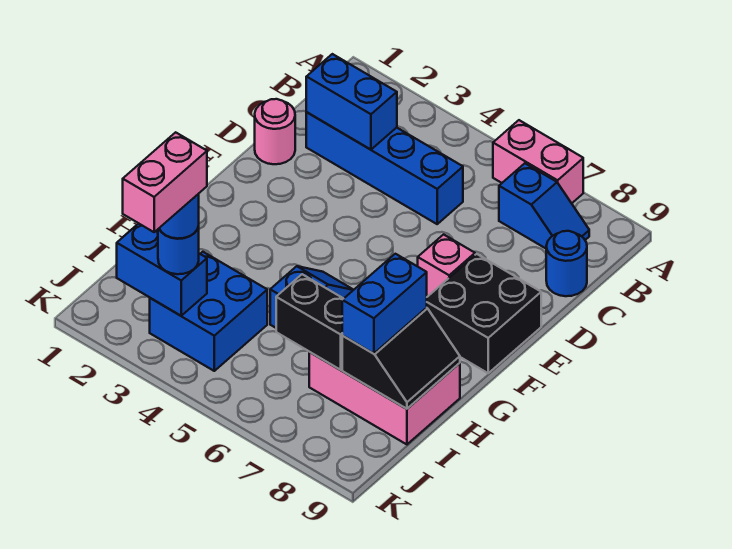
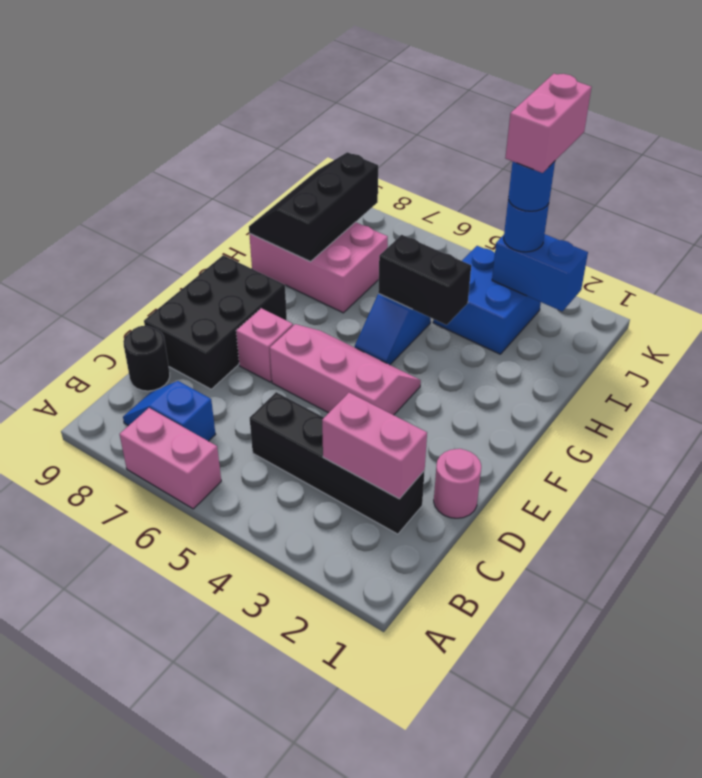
blue 1x4 brick [306,112,463,224] -> black 1x4 brick [250,392,425,534]
blue 1x2 brick [306,54,397,150] -> pink 1x2 brick [322,393,427,499]
blue 1x1 round brick [546,231,587,296] -> black 1x1 round brick [123,326,170,391]
none -> pink 2x3 slope [270,324,421,415]
black 2x2 brick [427,254,541,373] -> black 2x3 brick [144,255,287,389]
black 2x2 slope [342,308,460,409] -> black 2x3 slope [249,152,378,262]
blue 1x2 brick [342,254,427,354] -> none
black 1x2 brick [276,274,343,370] -> black 1x2 brick moved to [378,235,471,325]

